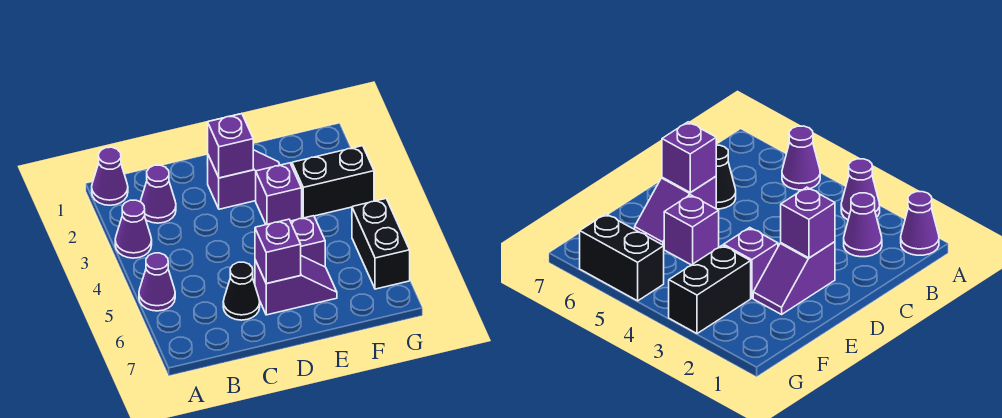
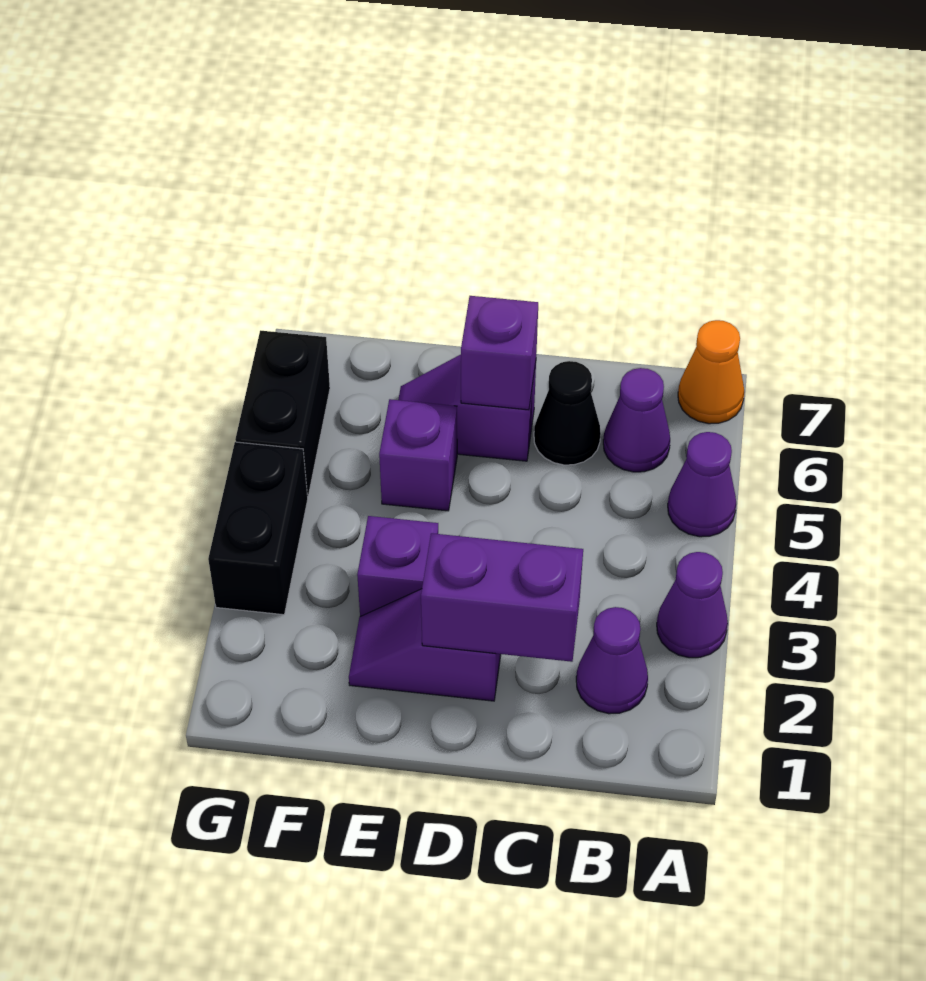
purple 1x1 cone [92,147,128,205] -> purple 1x1 cone moved to [603,368,670,472]
none -> orange 1x1 cone [678,320,744,424]
purple 1x1 brick [208,114,253,178] -> purple 1x2 brick [421,533,583,662]
black 1x2 brick [292,146,374,218] -> black 1x2 brick turned to [208,442,308,615]

